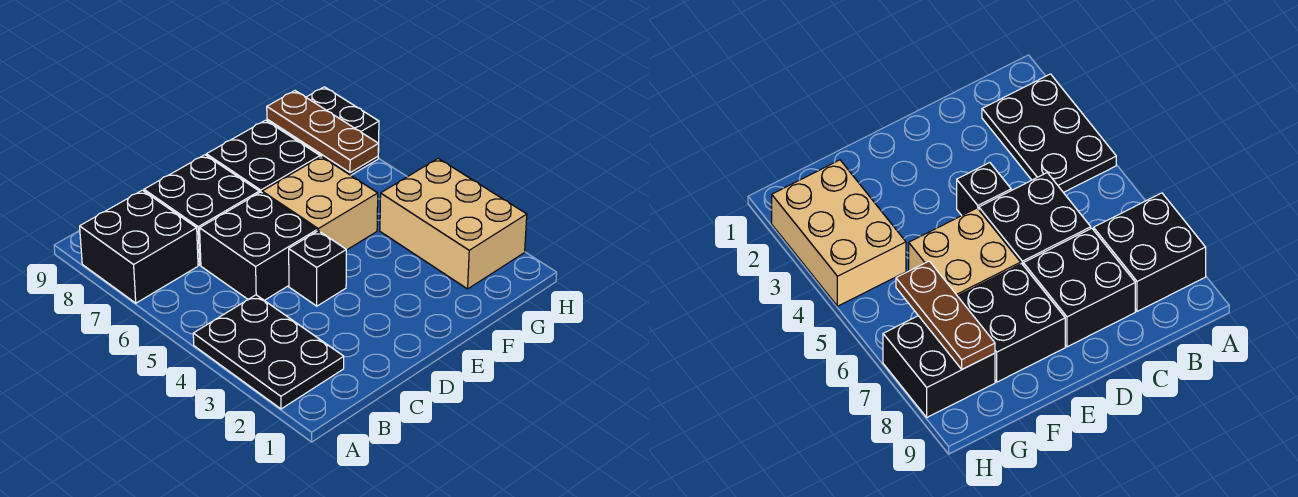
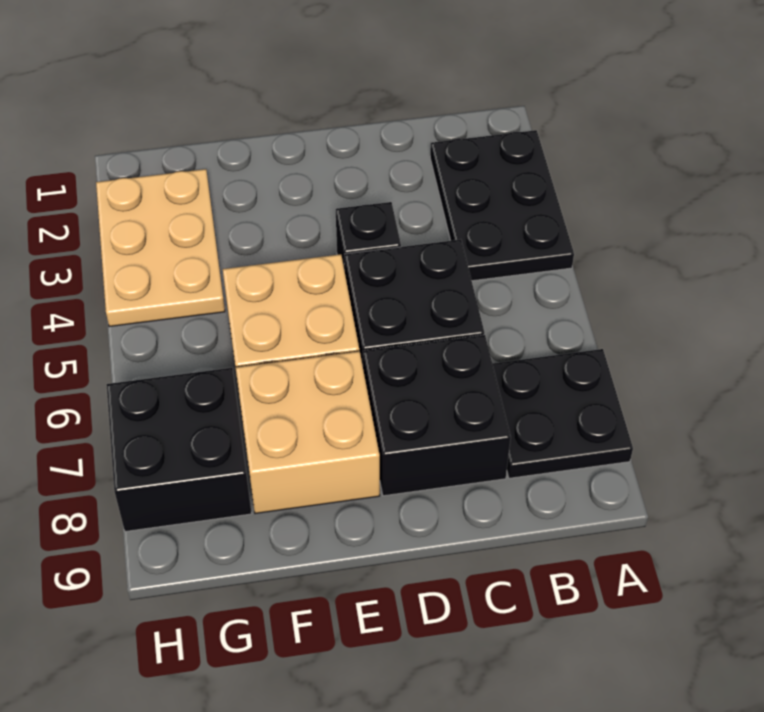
black 2x2 brick [80,190,198,303] -> black 2x2 plate [492,349,633,478]
black 2x2 brick [206,120,320,193] -> tan 2x2 brick [236,351,380,514]
tan 2x3 brick [380,158,527,289] -> tan 2x3 plate [96,169,225,327]
brown 1x3 plate [267,91,379,173] -> none

